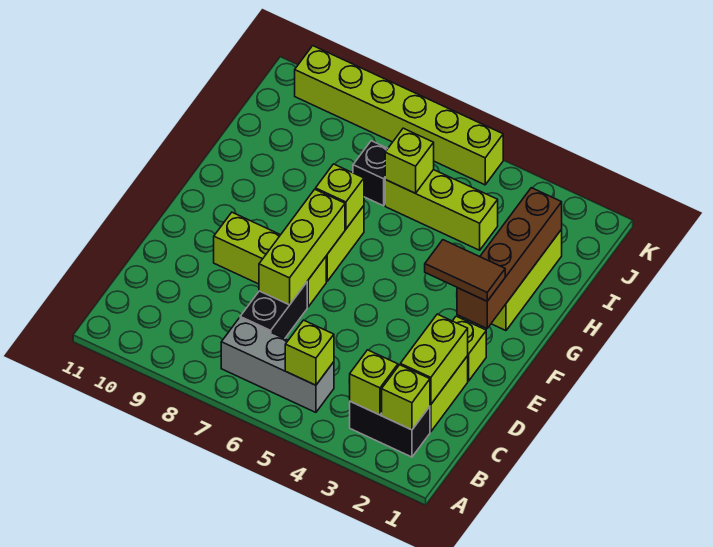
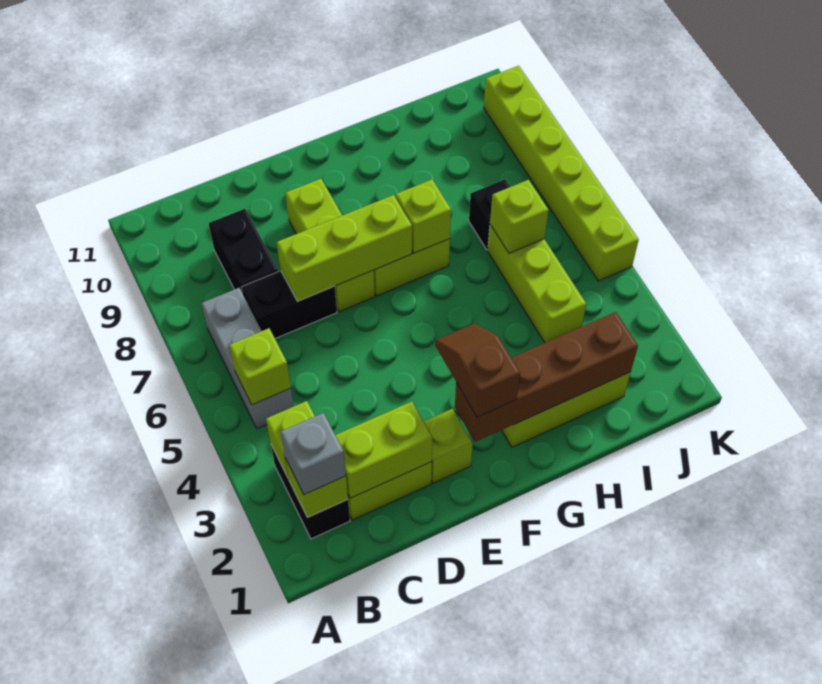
none -> grey 1x1 brick [281,413,346,494]
none -> black 1x2 brick [209,209,278,291]
brown 1x2 tile [425,240,505,301] -> brown 1x2 slope [435,323,520,417]

